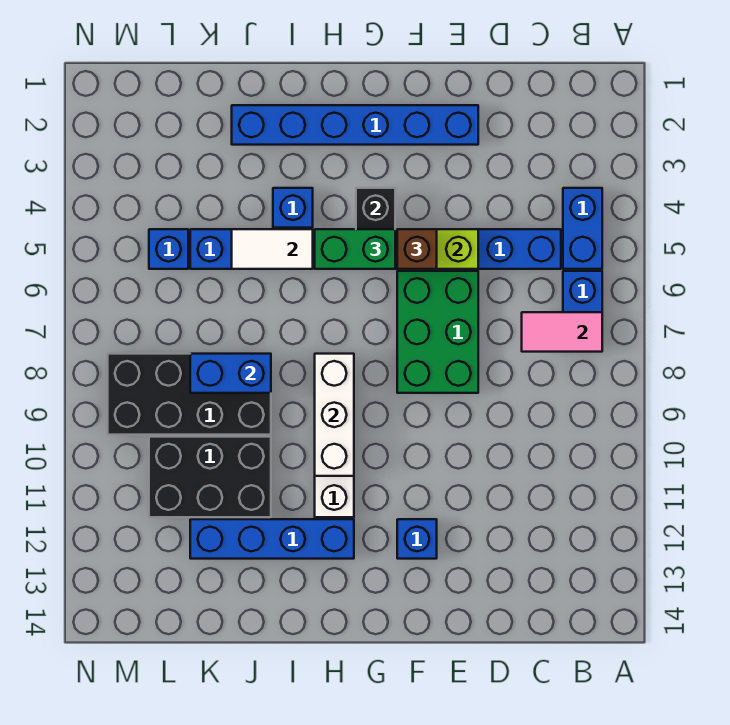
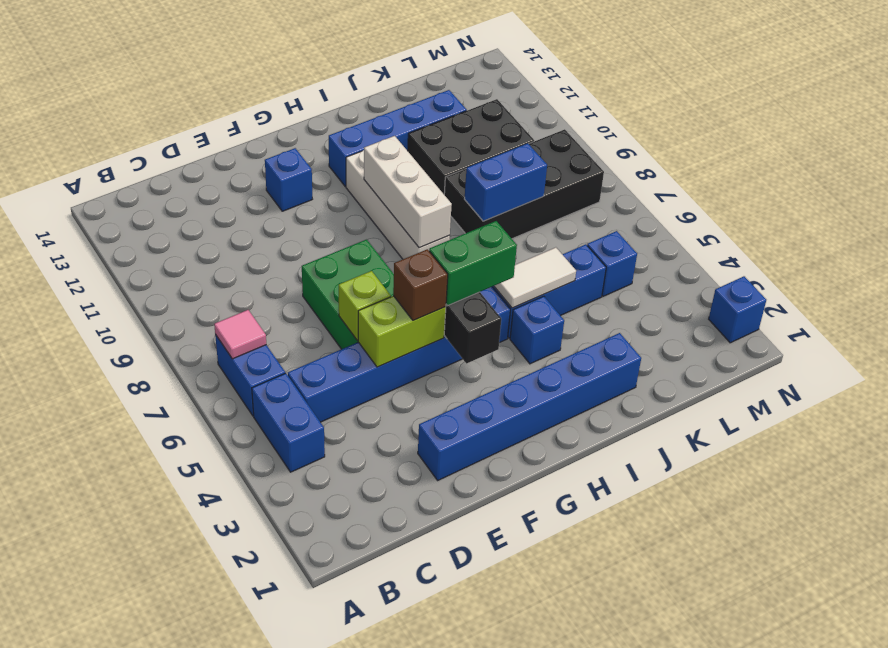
pink 1x2 tile [522,312,602,352] -> pink 1x1 tile [214,310,266,359]
none -> lime 1x1 brick [339,271,391,340]
none -> blue 1x1 brick [709,276,766,343]

